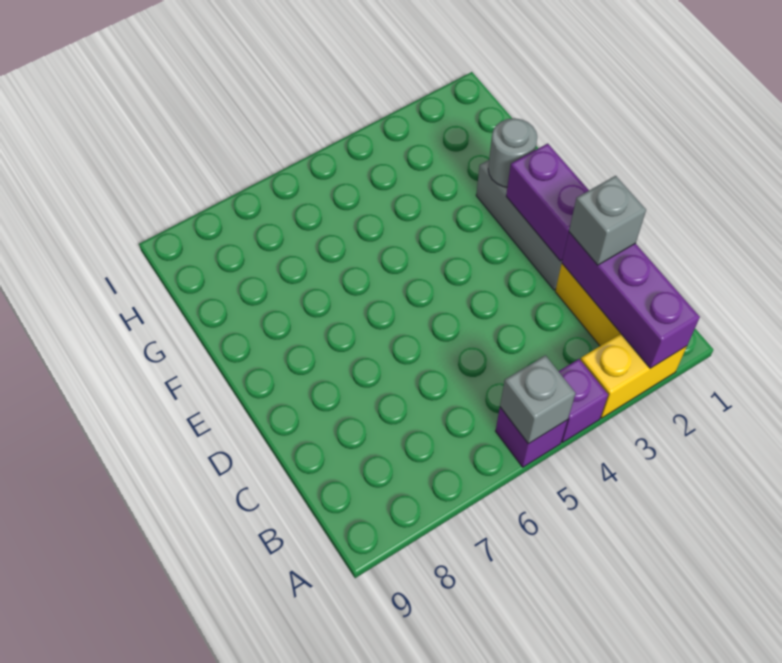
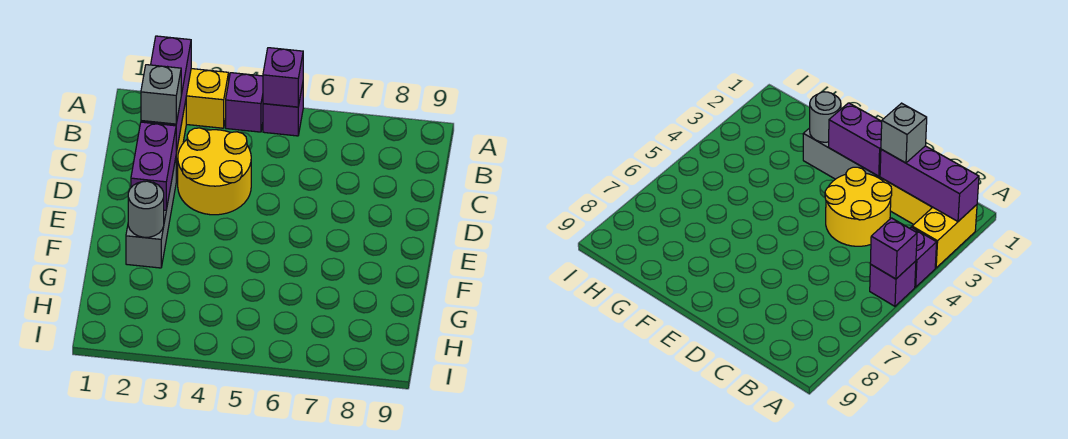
grey 1x1 brick [500,355,575,444] -> purple 1x1 brick [263,48,303,107]
none -> yellow 2x2 round brick [178,128,251,215]

